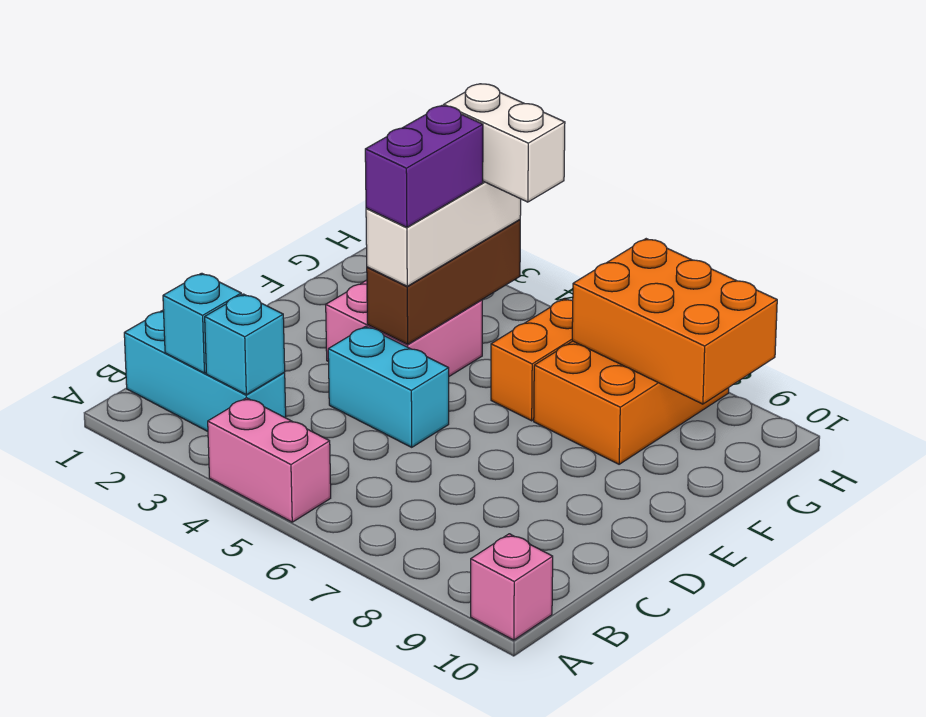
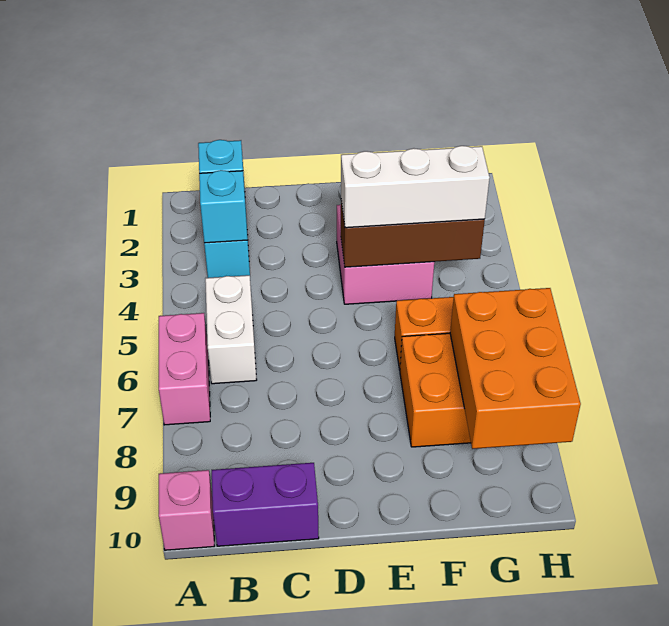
pink 1x2 brick [208,398,331,522] -> pink 1x2 brick moved to [159,313,210,425]
cyan 1x2 brick [328,326,449,447] -> none
purple 1x2 brick [365,106,483,227] -> purple 1x2 brick moved to [212,463,319,546]
white 1x2 brick [444,84,565,202] -> white 1x2 brick moved to [205,275,256,384]

